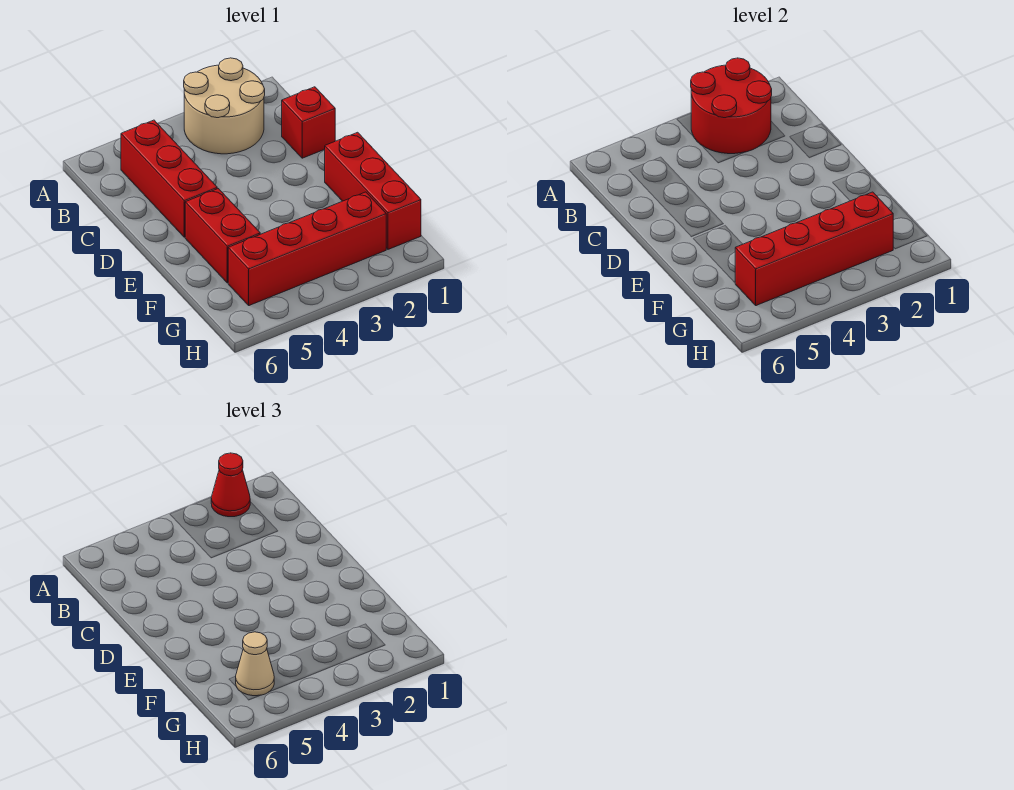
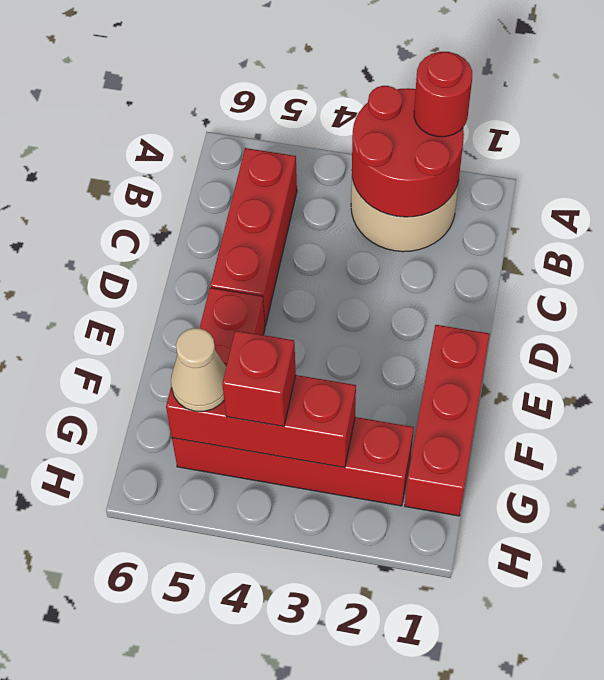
red 1x1 cone [211,453,250,517] -> red 1x1 round brick [414,52,472,137]
red 1x1 brick [282,87,335,158] -> red 1x1 brick moved to [222,331,296,426]
red 1x4 brick [735,192,893,306] -> red 1x3 brick [166,363,356,468]

